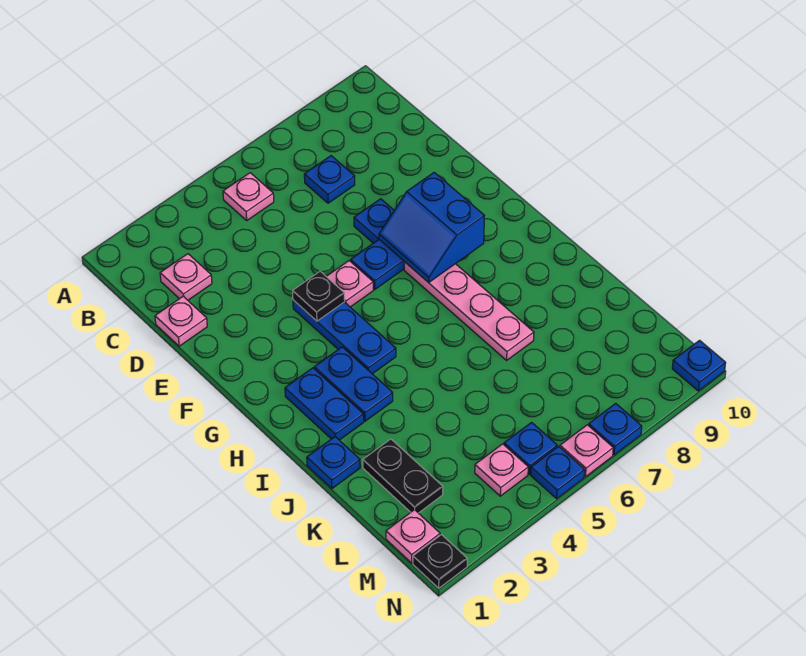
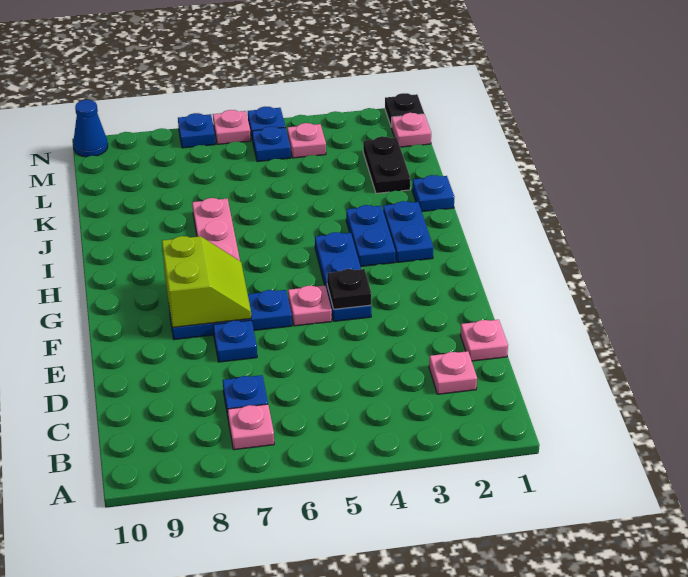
pink 1x1 plate [223,173,274,220] -> pink 1x1 plate moved to [228,404,274,450]
blue 2x2 slope [379,172,484,283] -> lime 2x2 slope [162,236,251,327]
blue 1x1 plate [672,340,726,391] -> blue 1x1 cone [73,100,108,157]

